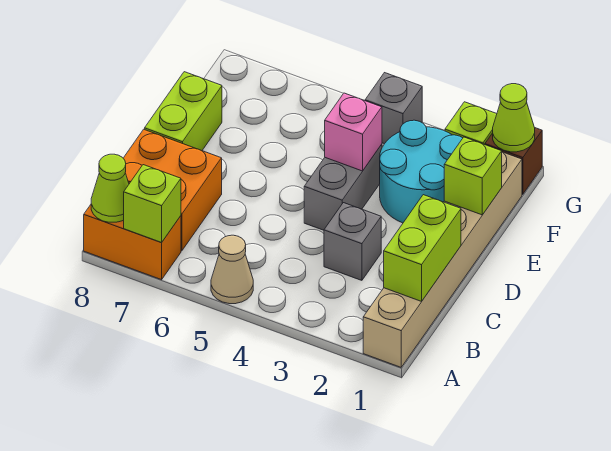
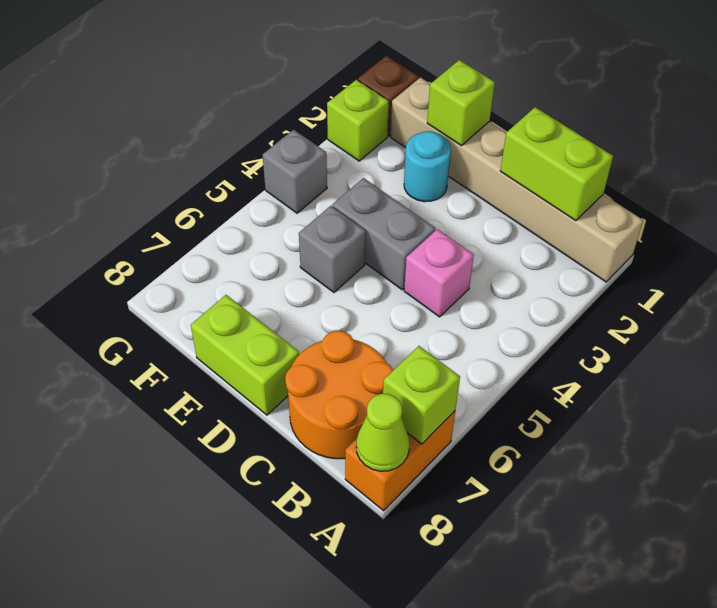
tan 1x1 cone [211,235,253,304] -> none
orange 2x2 brick [123,129,222,251] -> orange 2x2 round brick [285,331,393,459]
grey 1x1 brick [324,203,381,280] -> grey 1x1 brick moved to [299,206,365,292]
cyan 2x2 round brick [380,120,463,223] -> cyan 1x1 round brick [404,131,451,202]
pink 1x1 brick [325,93,382,171] -> pink 1x1 brick moved to [404,229,474,317]
lime 1x1 cone [493,84,535,152] -> none

